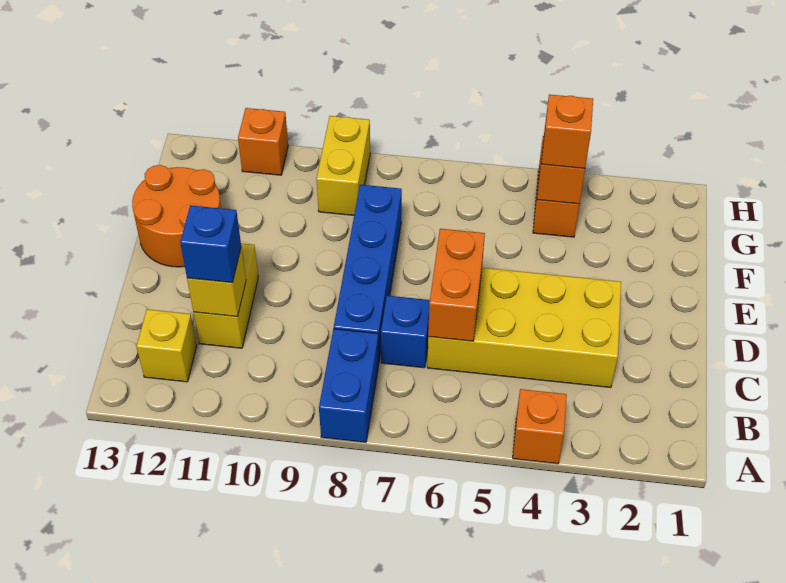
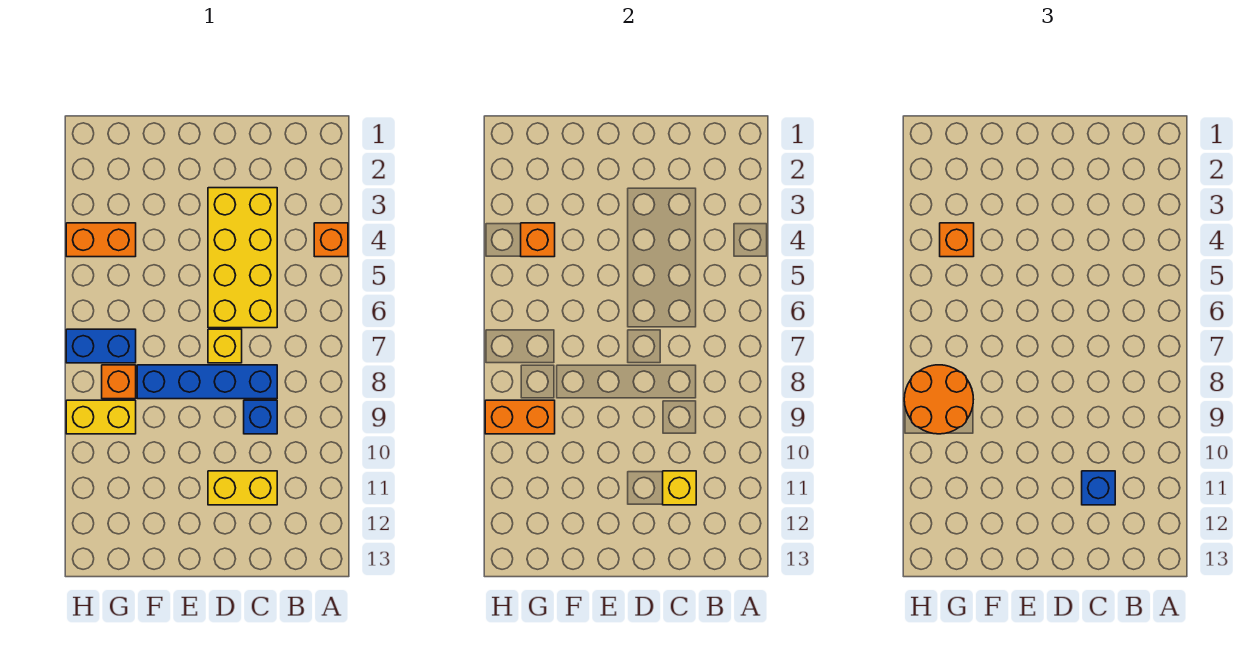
blue 1x2 brick [319,329,379,442] -> blue 1x2 brick moved to [66,329,136,363]
yellow 1x1 brick [136,309,197,382] -> yellow 1x1 brick moved to [208,329,242,363]
orange 1x2 brick [428,229,485,341] -> orange 1x2 brick moved to [485,400,555,434]
blue 1x1 brick [381,296,430,368] -> blue 1x1 brick moved to [244,400,277,434]
orange 2x2 round brick [132,165,221,267] -> orange 2x2 round brick moved to [904,365,973,434]
orange 1x1 brick [238,108,288,175] -> orange 1x1 brick moved to [102,365,136,399]

